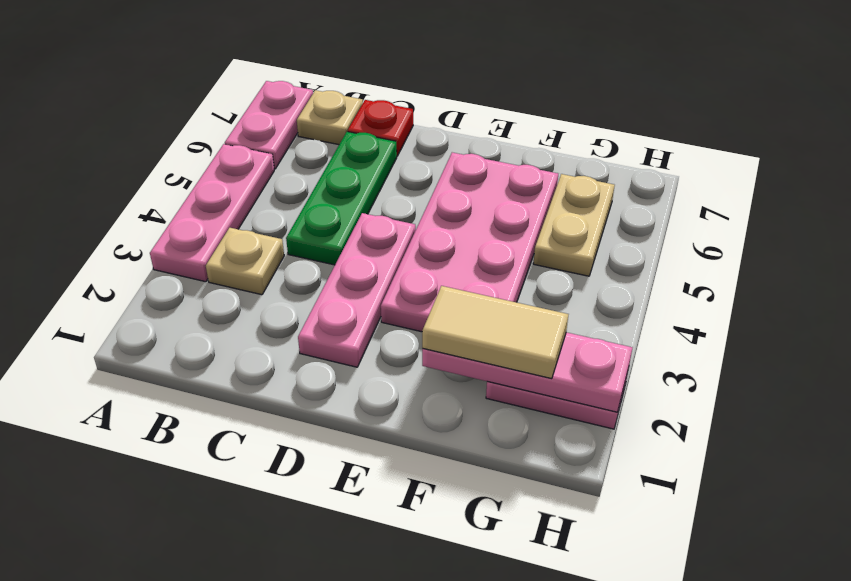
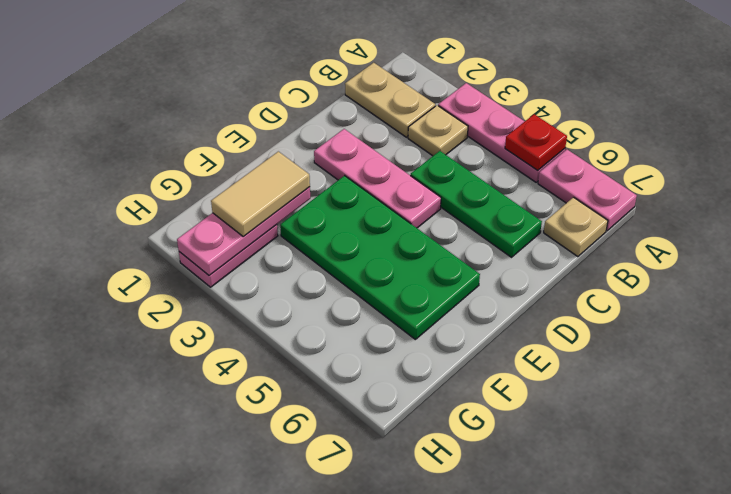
red 1x1 plate [348,100,413,156] -> red 1x1 plate moved to [505,114,567,170]
pink 2x4 plate [381,152,558,332] -> green 2x4 plate [280,176,480,339]
tan 1x2 plate [533,174,615,276] -> tan 1x2 plate moved to [345,63,435,137]

